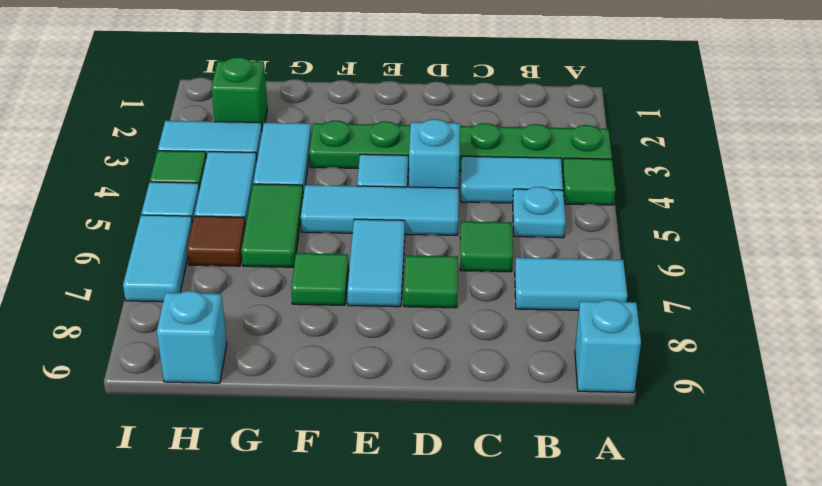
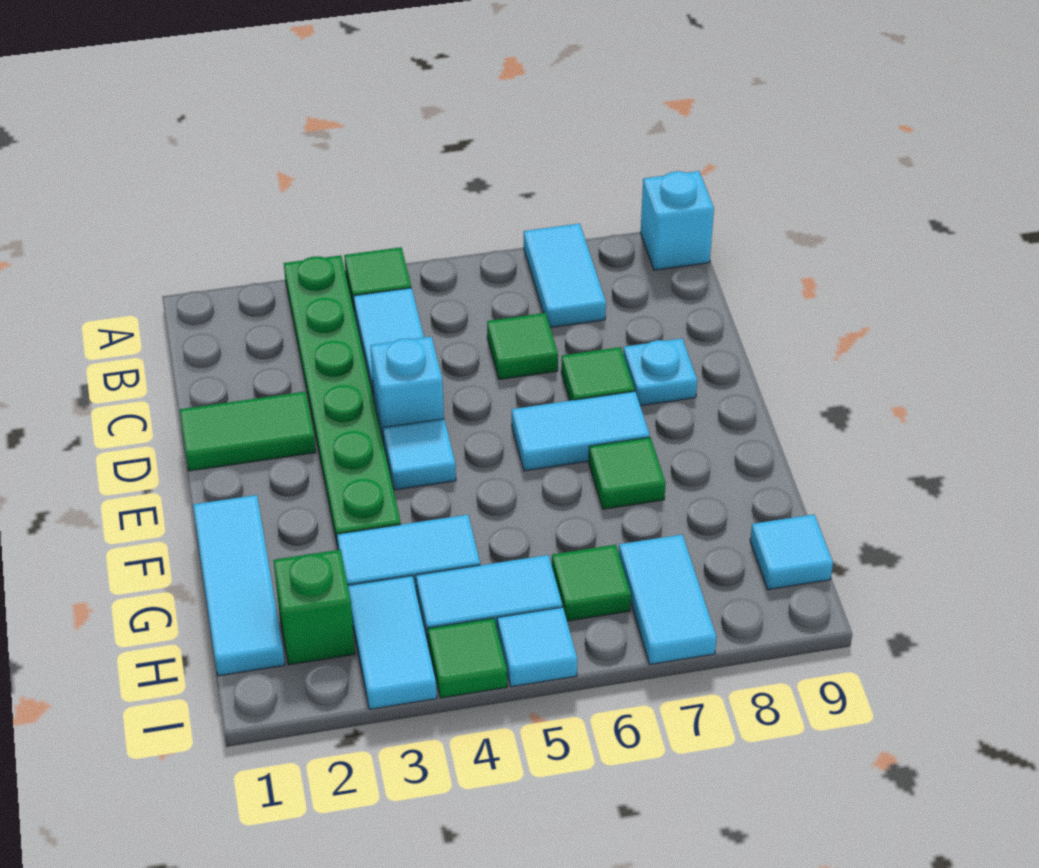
cyan 1x1 plate [513,187,566,238] -> cyan 1x1 plate moved to [623,338,697,406]
cyan 1x3 tile [301,185,459,235] -> cyan 1x3 tile moved to [193,495,285,676]
green 1x2 tile [241,184,303,267] -> green 1x2 tile moved to [180,392,316,471]
brown 1x1 tile [187,216,245,266] -> green 1x1 tile [552,545,631,621]
cyan 1x1 brick [157,291,227,383] -> cyan 1x1 tile [750,514,833,590]
cyan 1x2 tile [123,215,192,302] -> cyan 1x2 tile turned to [619,535,716,664]

